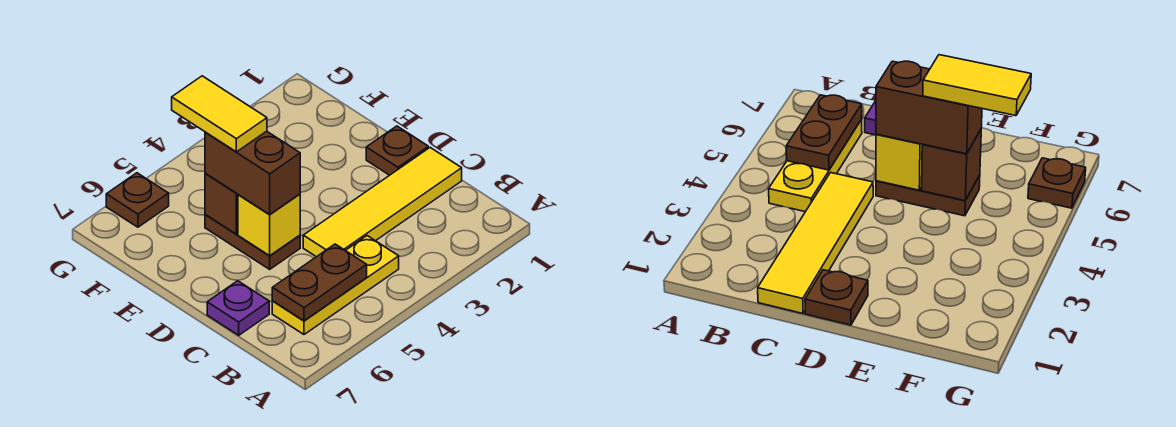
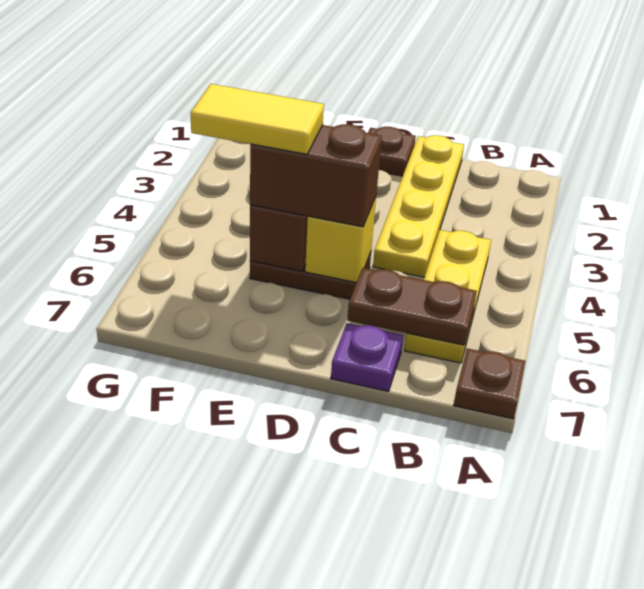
brown 1x2 plate [272,244,367,321] -> brown 1x2 plate turned to [347,268,477,345]
yellow 1x4 tile [303,148,462,257] -> yellow 1x4 plate [373,135,464,277]
brown 1x1 plate [106,173,169,227] -> brown 1x1 plate moved to [454,348,525,419]

